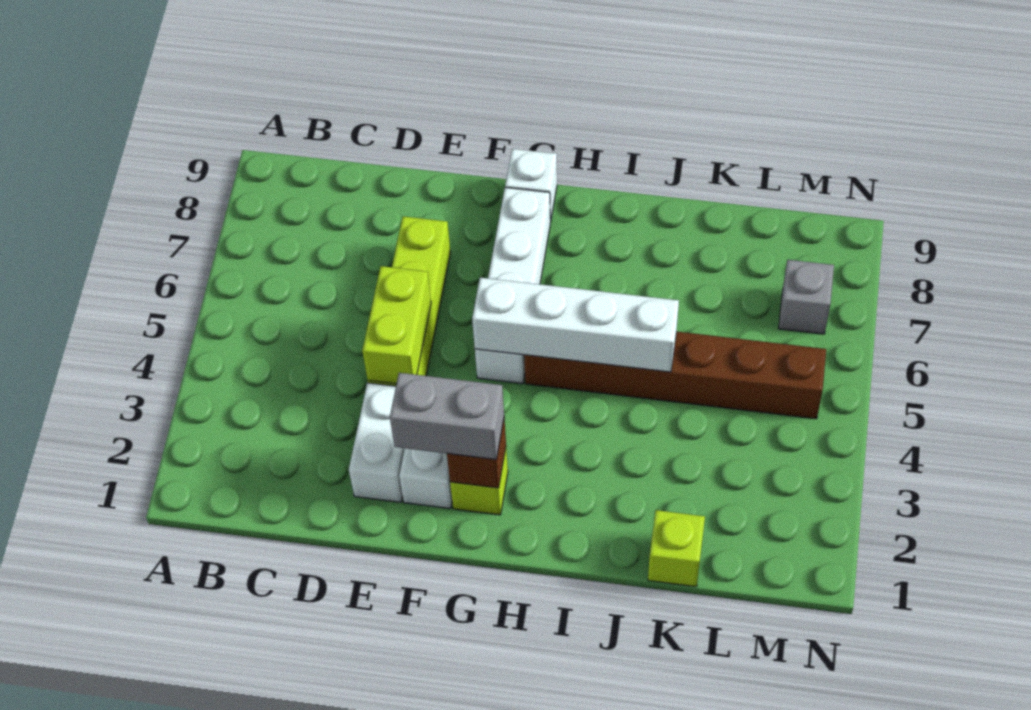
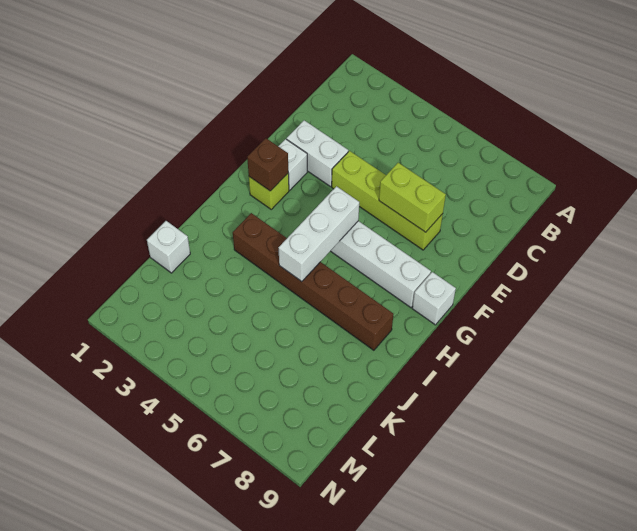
lime 1x2 brick [362,266,431,384] -> lime 1x2 brick moved to [379,163,446,232]
grey 1x2 brick [390,373,504,460] -> none
white 1x4 brick [472,278,679,372] -> white 1x3 brick [279,186,359,282]
brown 1x6 brick [524,332,826,419] -> brown 1x6 brick turned to [233,213,393,350]
lime 1x1 brick [648,510,705,587] -> white 1x1 brick [147,221,190,273]
grey 1x1 brick [779,260,834,334] -> none

